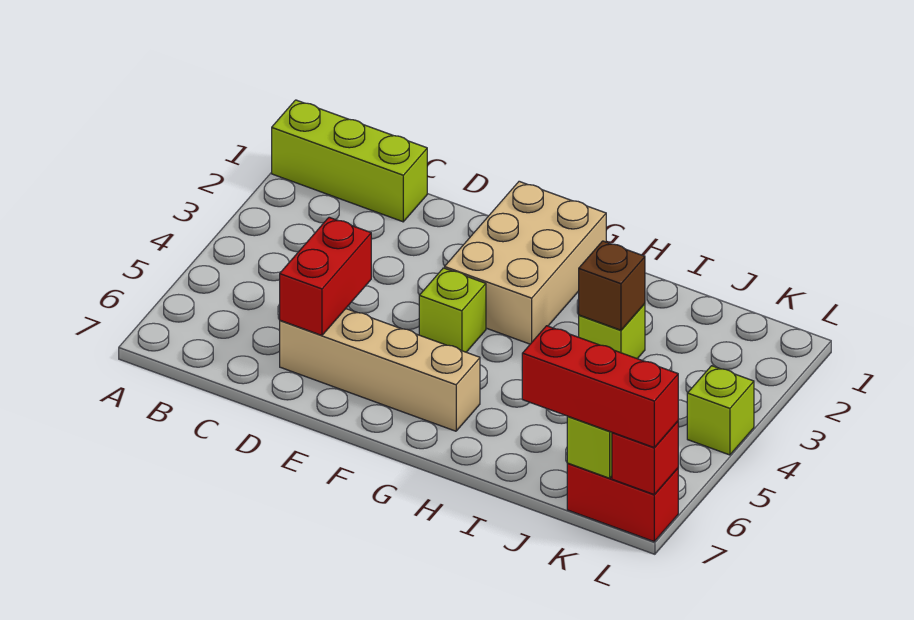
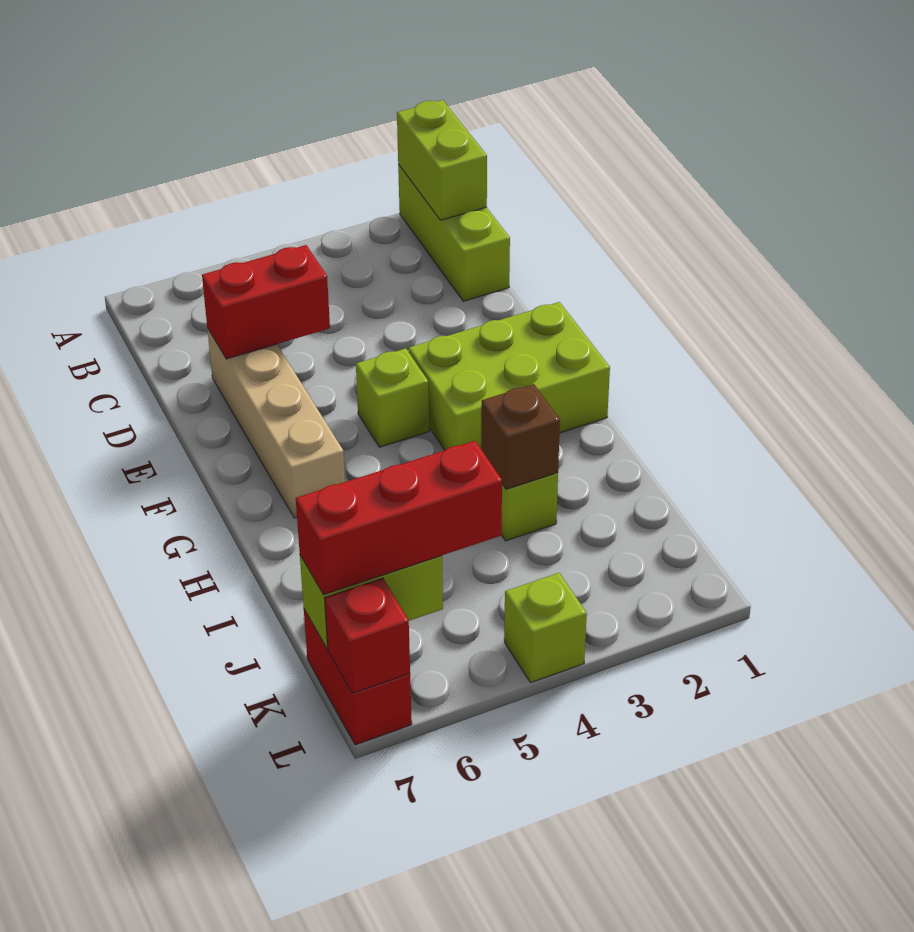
none -> lime 1x2 brick [397,100,487,220]
tan 2x3 brick [445,181,606,344] -> lime 2x3 brick [408,302,610,450]
red 1x3 brick [522,326,678,448] -> red 1x3 brick turned to [296,441,502,595]

